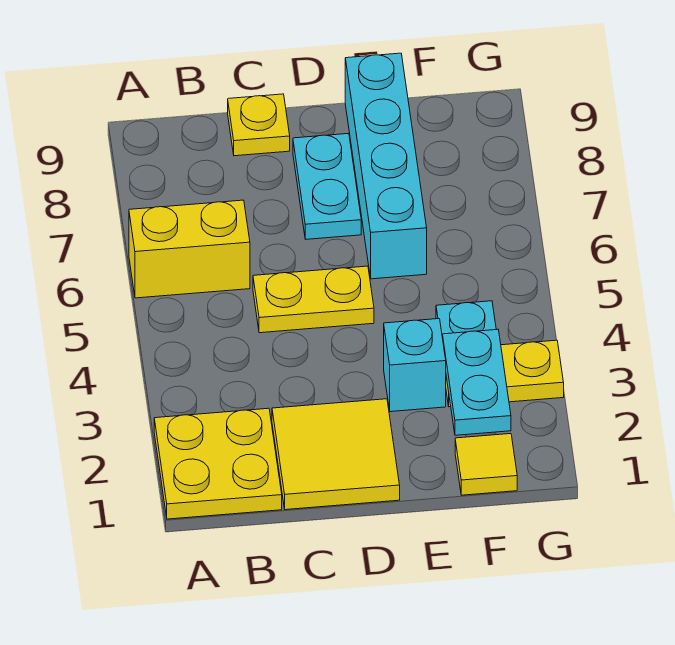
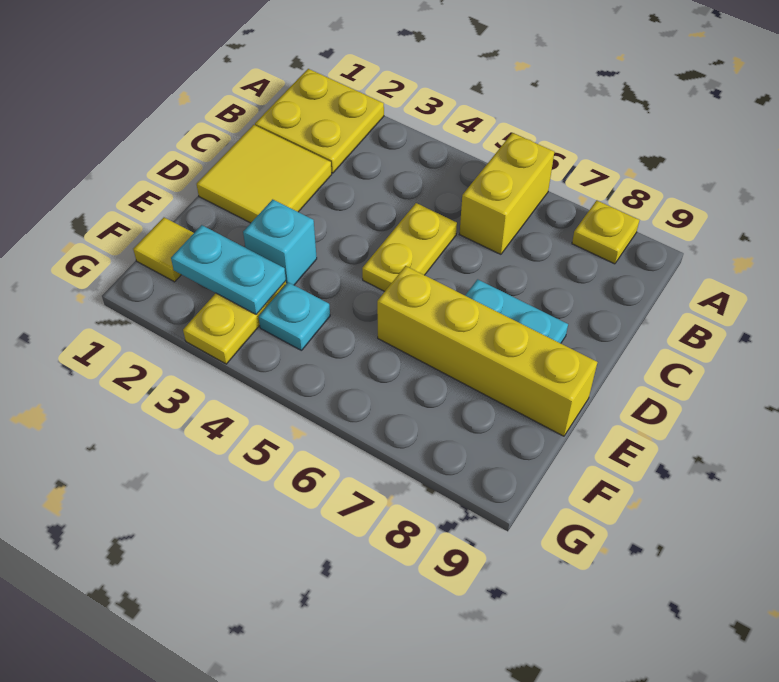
yellow 1x1 plate [228,94,290,156] -> yellow 1x1 plate moved to [572,200,639,264]
cyan 1x4 brick [345,53,427,279] -> yellow 1x4 brick [377,266,597,436]

